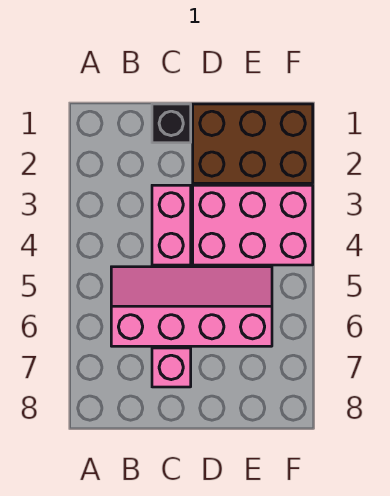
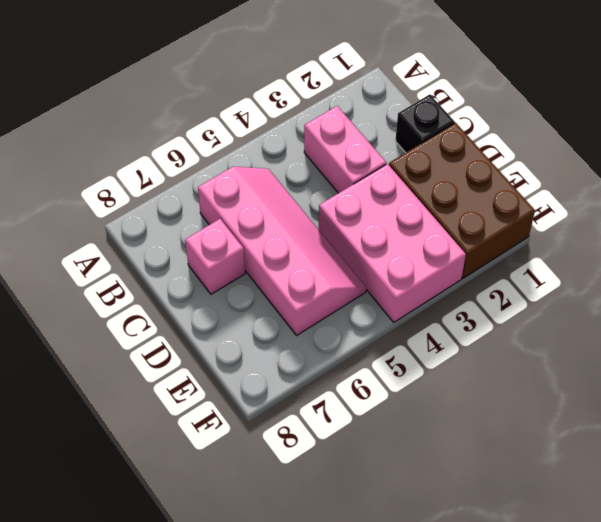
pink 1x2 brick [152,185,191,265] -> pink 1x2 brick turned to [304,106,386,193]

